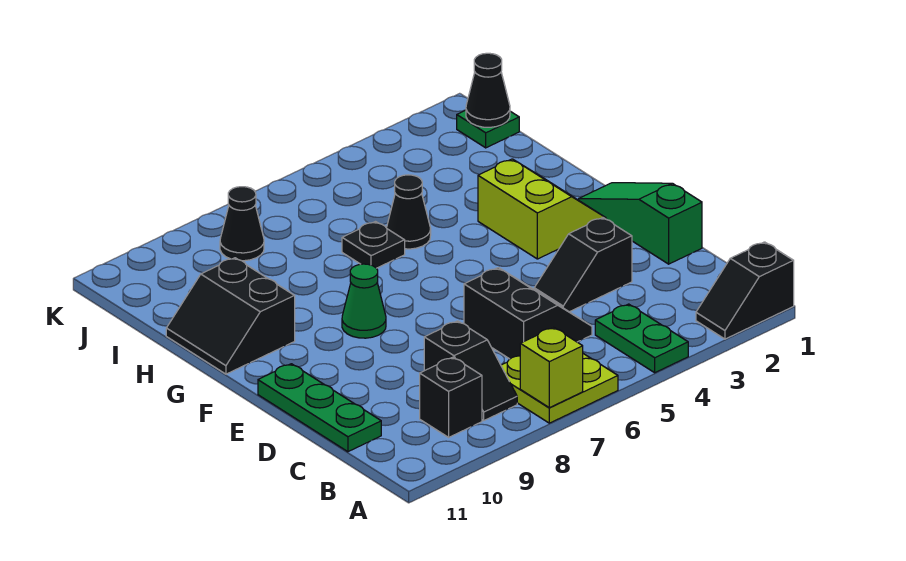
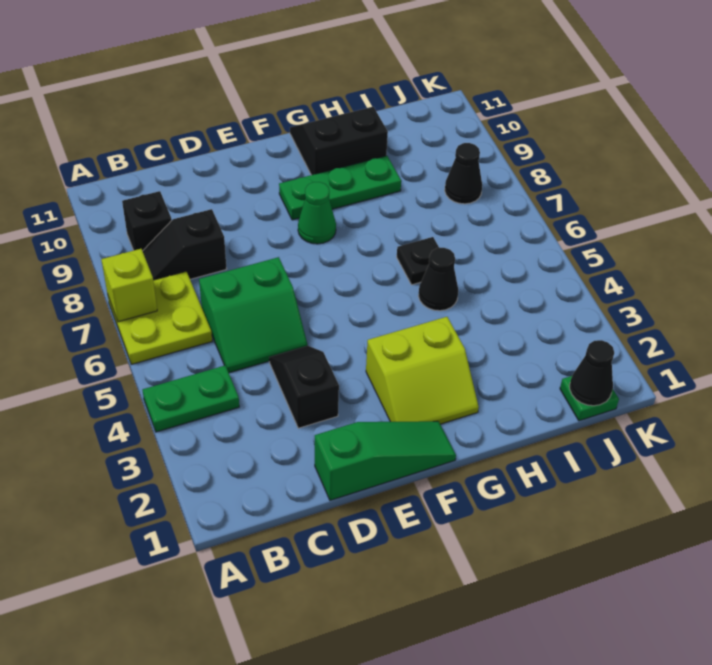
black 1x2 slope [696,242,794,339] -> none
black 2x2 slope [464,268,592,359] -> green 2x2 slope [199,257,308,373]
green 1x3 plate [258,364,381,452] -> green 1x3 plate moved to [279,156,401,220]

